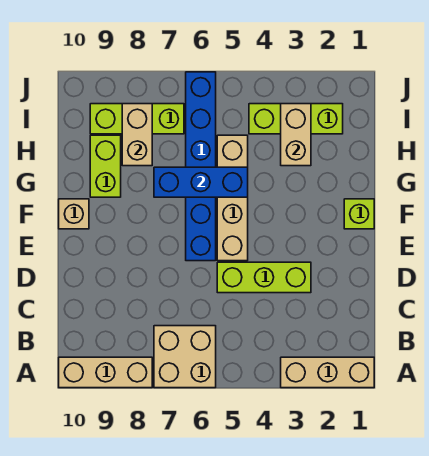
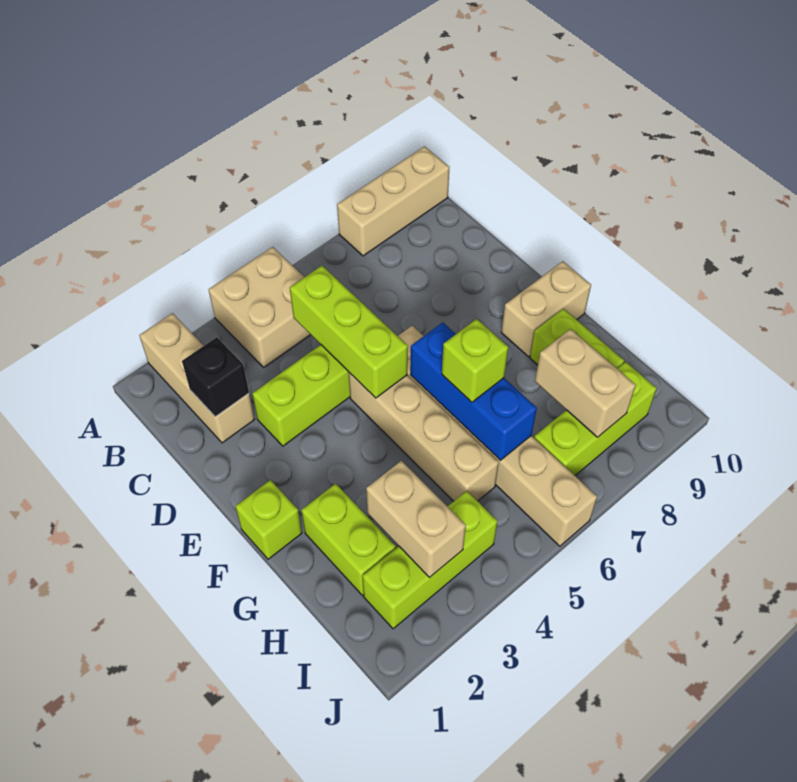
tan 1x3 brick [281,357,374,388] -> tan 1x3 brick turned to [139,313,255,443]
tan 2x2 brick [154,326,216,388] -> tan 2x2 brick moved to [209,247,311,367]
none -> black 1x1 brick [182,337,249,417]
none -> lime 1x3 brick [290,266,408,398]
blue 1x6 brick [186,72,216,261] -> tan 1x6 brick [398,326,597,546]
tan 1x1 brick [59,199,89,229] -> tan 1x2 brick [501,261,591,357]
none -> lime 1x2 brick [301,484,396,595]
blue 1x3 brick [154,167,248,197] -> blue 1x3 brick turned to [410,322,537,461]
none -> lime 1x1 brick [442,319,508,402]

